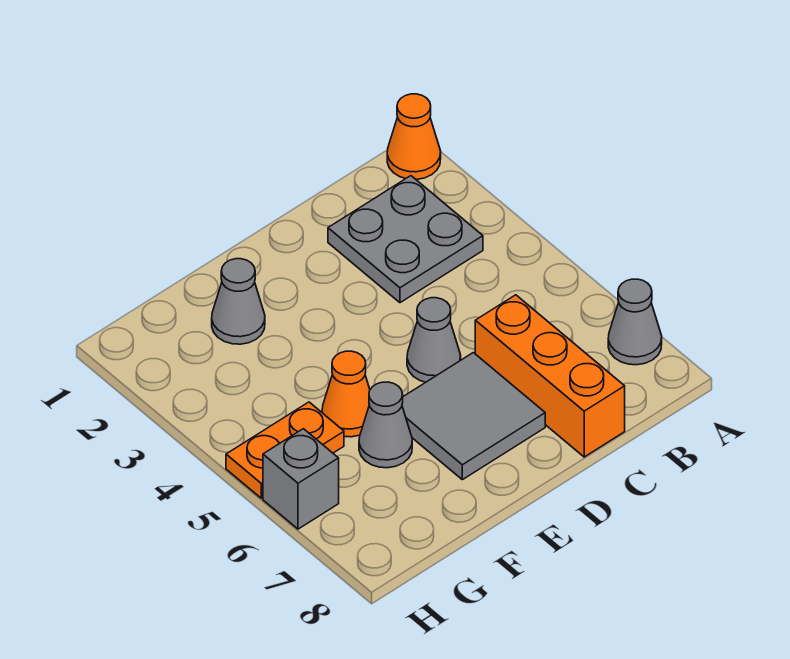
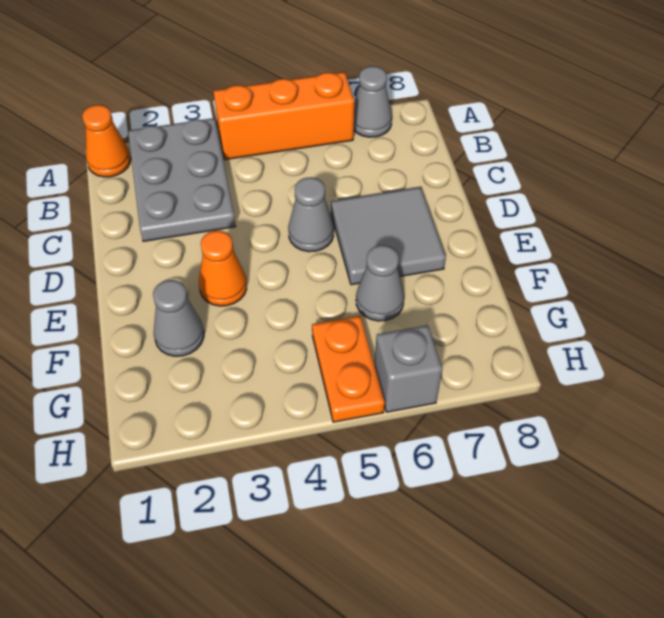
grey 2x2 plate [328,176,483,303] -> grey 2x3 plate [128,118,236,241]
orange 1x3 brick [475,295,625,457] -> orange 1x3 brick moved to [213,72,354,160]
orange 1x1 cone [322,351,370,437] -> orange 1x1 cone moved to [199,231,247,306]

